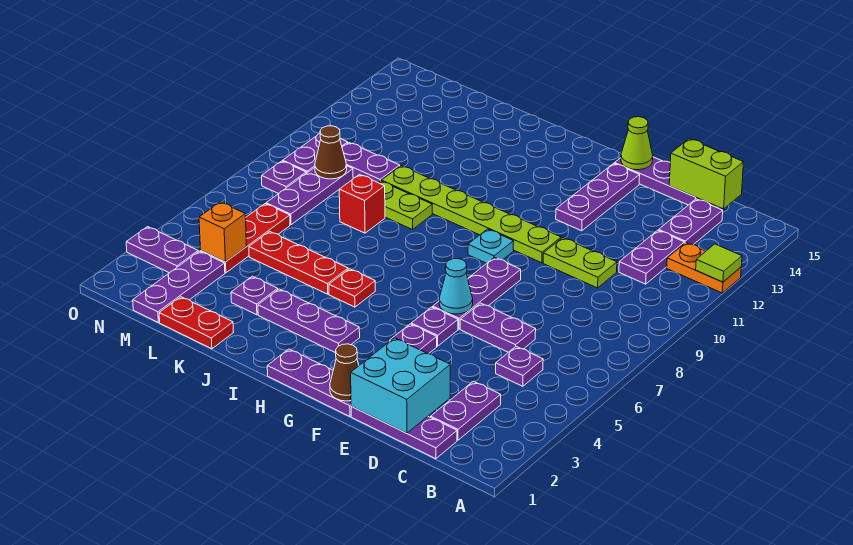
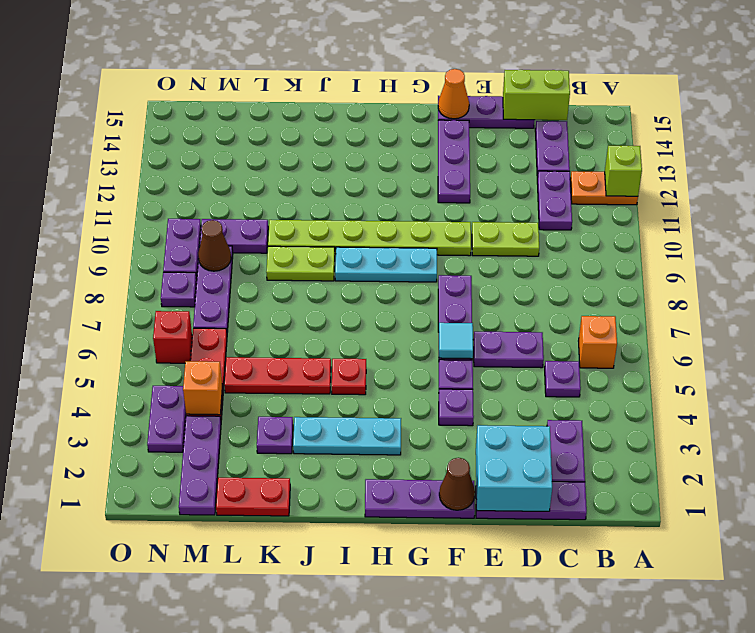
lime 1x1 tile [696,244,742,282] -> lime 1x1 brick [605,146,642,196]
none -> orange 1x1 brick [579,316,617,368]
cyan 1x1 cone [439,259,473,314] -> cyan 1x1 tile [439,323,473,359]
lime 1x1 cone [621,117,653,170] -> orange 1x1 cone [438,69,469,119]
cyan 1x1 plate [468,229,514,263] -> cyan 1x3 plate [335,247,437,282]
purple 1x3 plate [258,289,360,353] -> cyan 1x3 plate [293,417,401,455]
red 1x1 brick [339,175,385,233] -> red 1x1 brick moved to [153,311,192,363]
purple 1x2 plate [126,227,198,273] -> purple 1x2 plate turned to [147,386,186,452]

